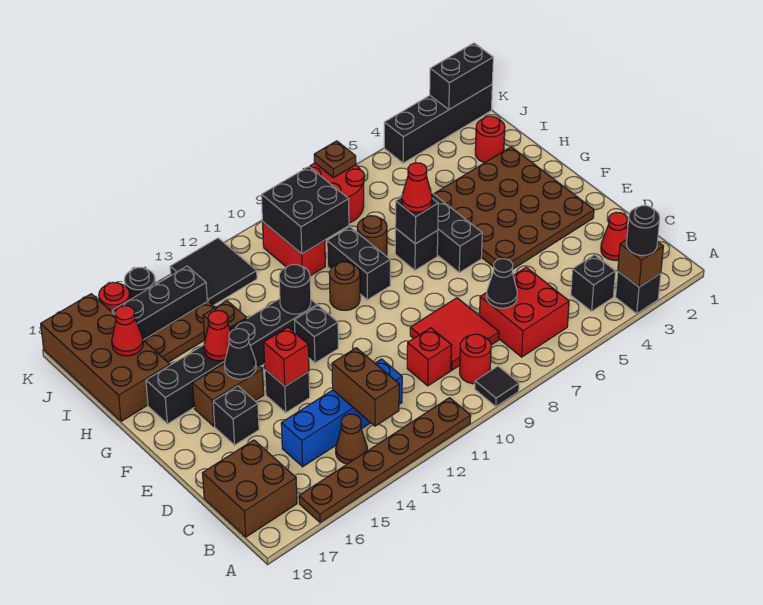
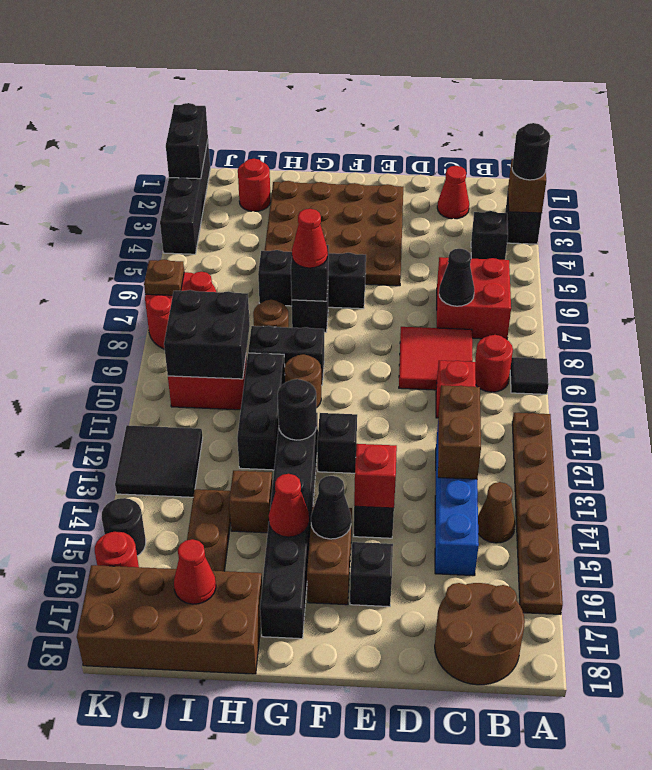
brown 1x2 brick [332,348,399,426] -> brown 1x2 brick turned to [438,385,481,479]
brown 2x2 brick [203,440,297,537] -> brown 2x2 round brick [435,583,525,685]
black 1x3 brick [112,266,207,340] -> black 1x3 brick moved to [237,353,285,470]

